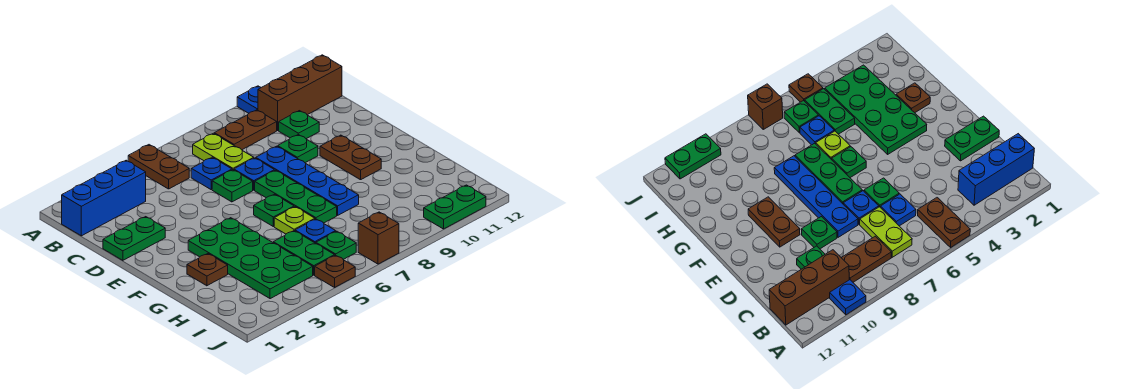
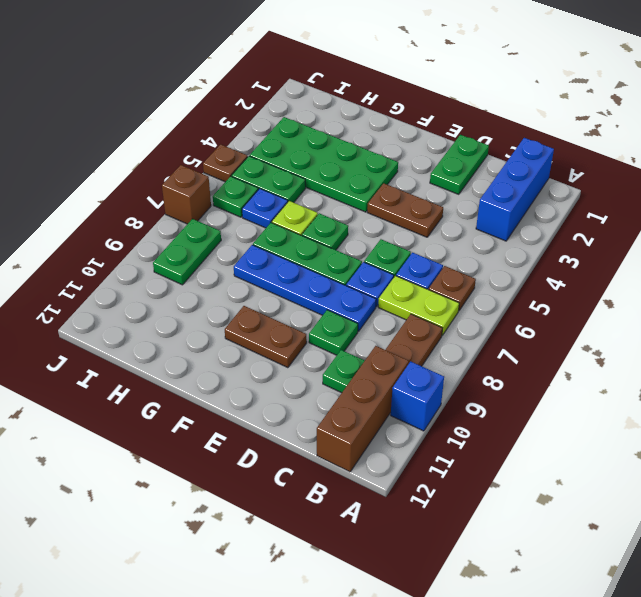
brown 1x2 plate [128,145,189,189] -> brown 1x2 plate moved to [367,183,443,237]
blue 1x1 plate [237,86,261,113] -> blue 1x1 brick [391,361,444,431]
brown 1x1 plate [187,254,228,286] -> brown 1x1 plate moved to [429,266,476,310]
green 1x2 plate [424,185,486,229] -> green 1x2 plate moved to [153,219,221,285]

